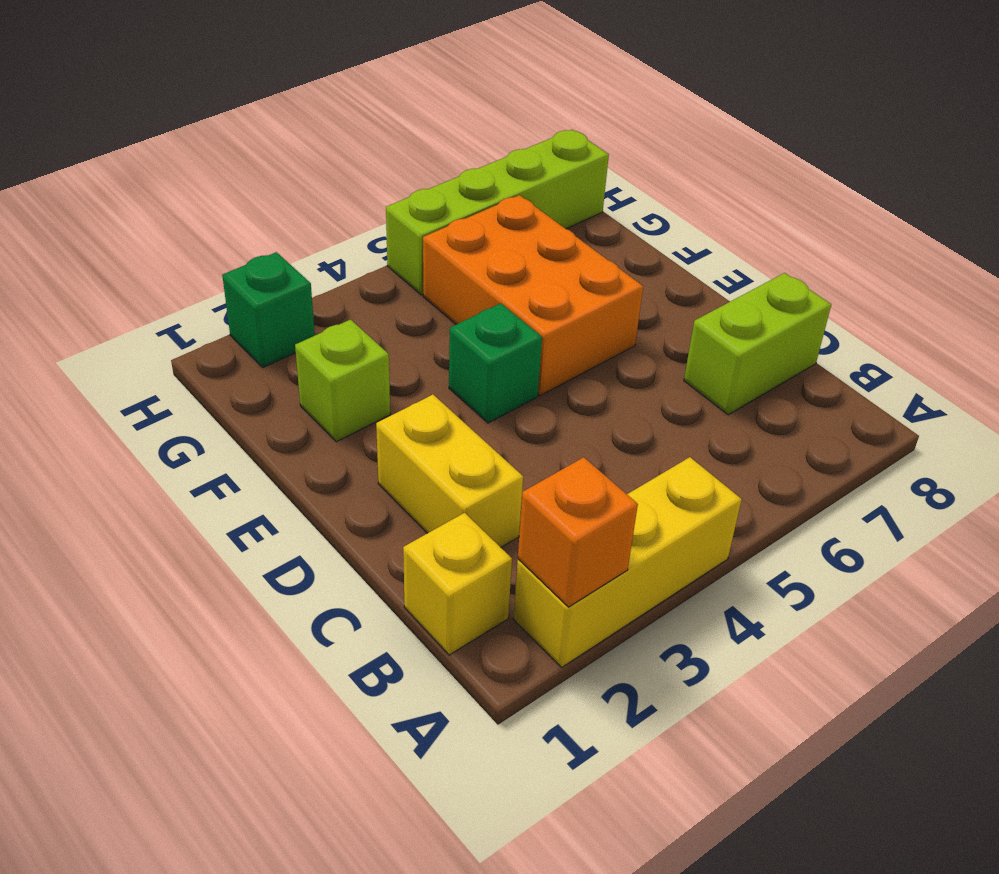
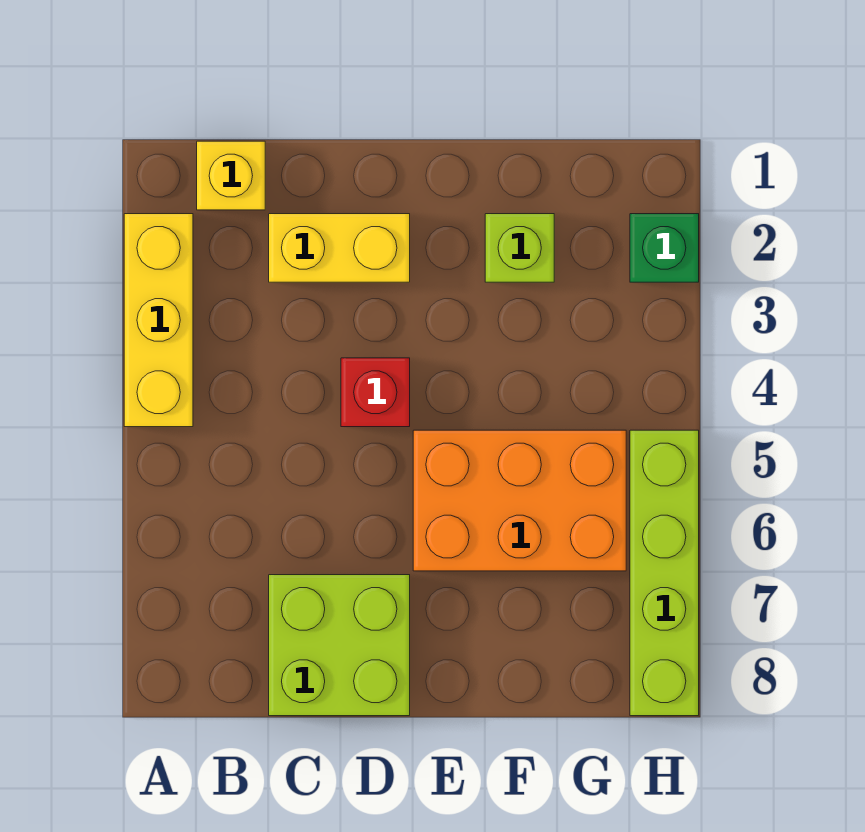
orange 1x1 brick [518,457,638,607] -> none
lime 1x2 brick [684,273,831,415] -> lime 2x2 brick [269,575,410,716]
none -> red 1x1 brick [341,358,410,427]
green 1x1 brick [449,303,542,423] -> none

